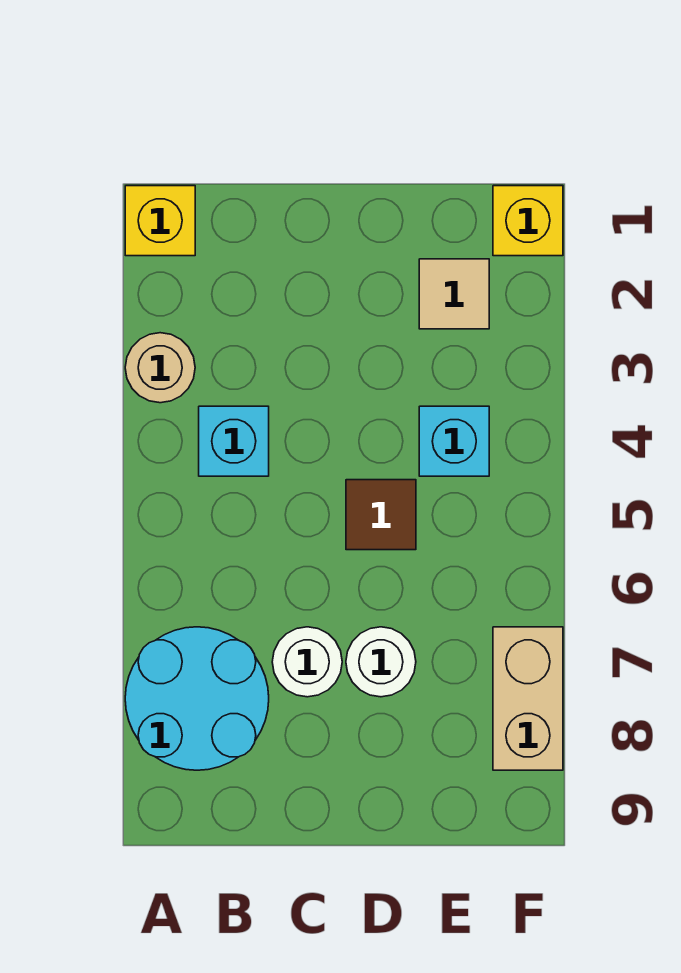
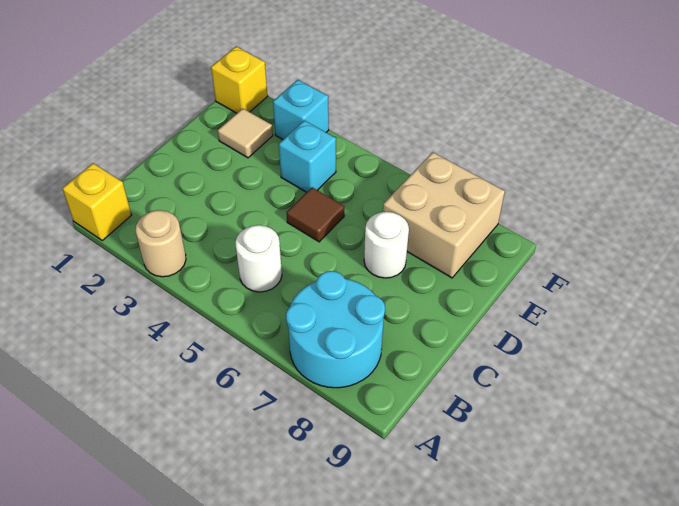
cyan 1x1 brick [199,406,269,476] -> cyan 1x1 brick moved to [273,80,329,139]
white 1x1 round brick [272,627,342,697] -> white 1x1 round brick moved to [235,225,282,292]
tan 1x2 brick [493,627,563,770] -> tan 2x2 brick [383,152,505,278]

